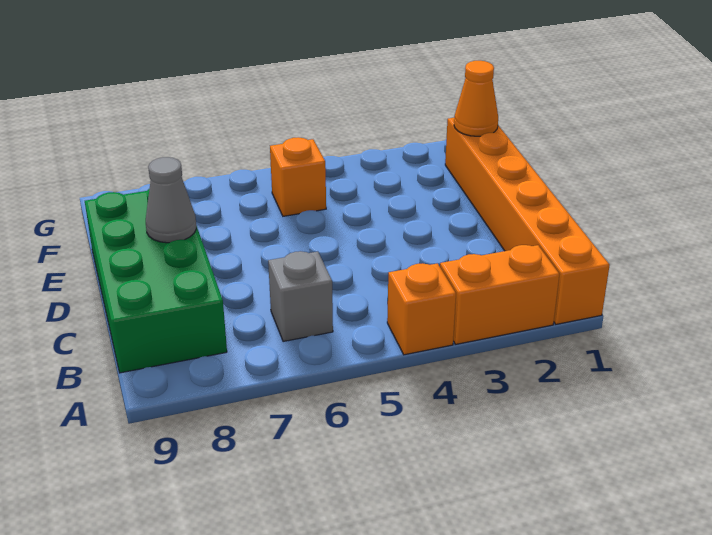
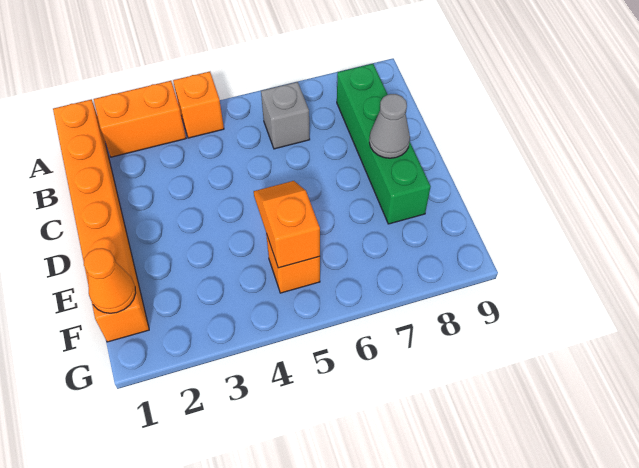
green 2x4 brick [85,189,227,373] -> green 1x4 brick [337,64,431,224]
none -> orange 1x2 slope [254,181,320,268]

